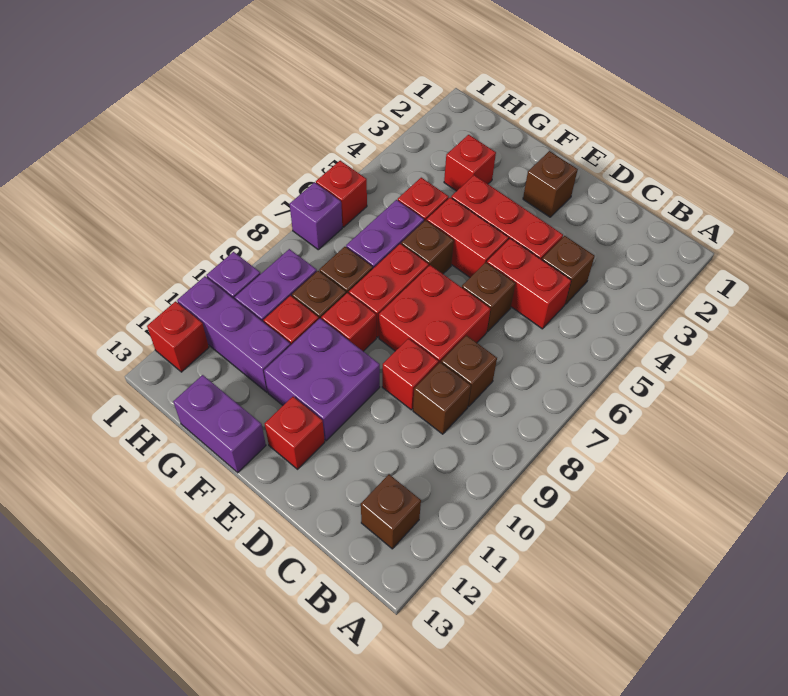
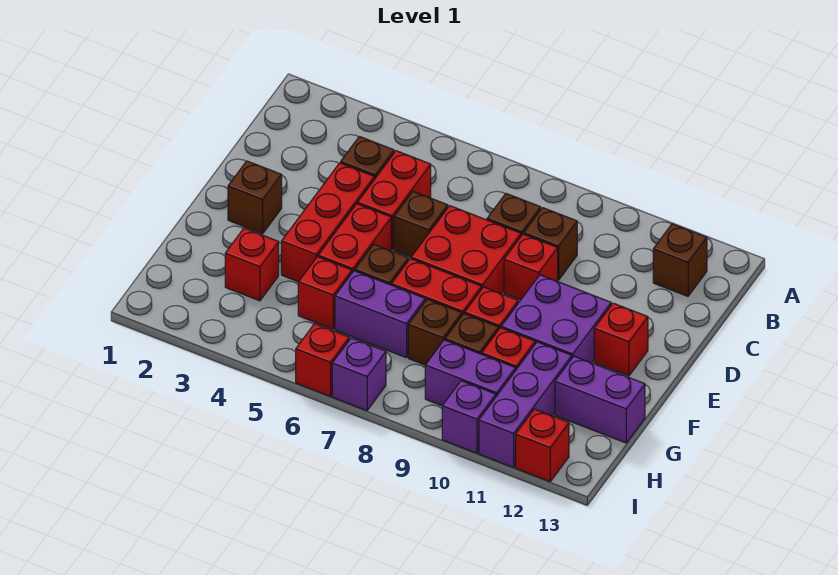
purple 1x2 brick [173,375,266,473] -> purple 1x2 brick turned to [555,356,645,443]

